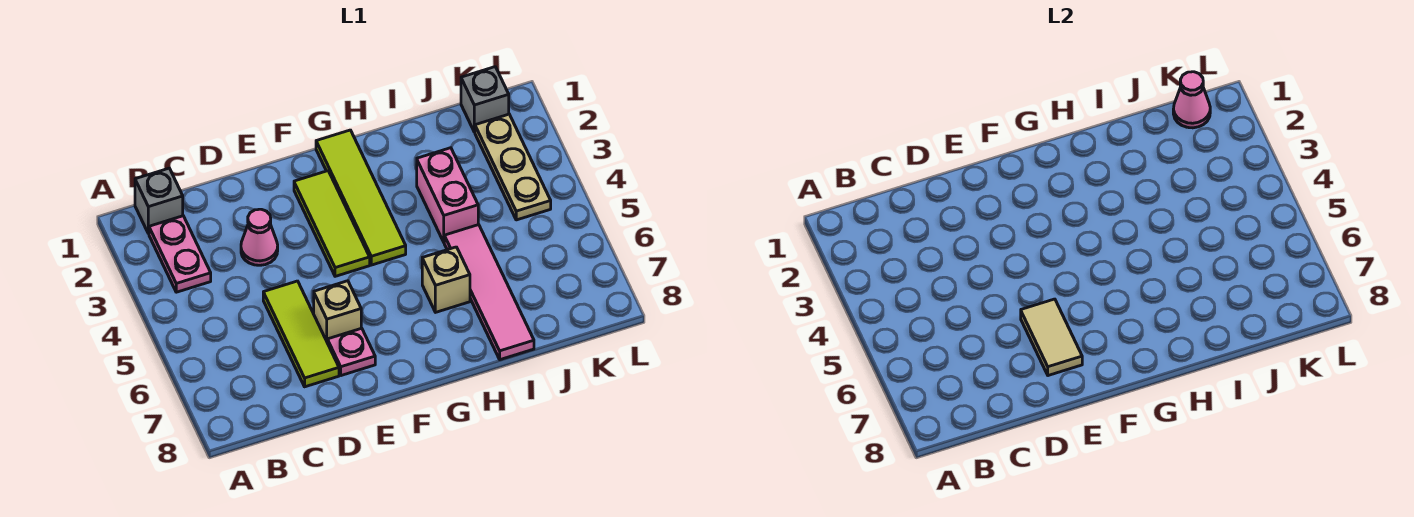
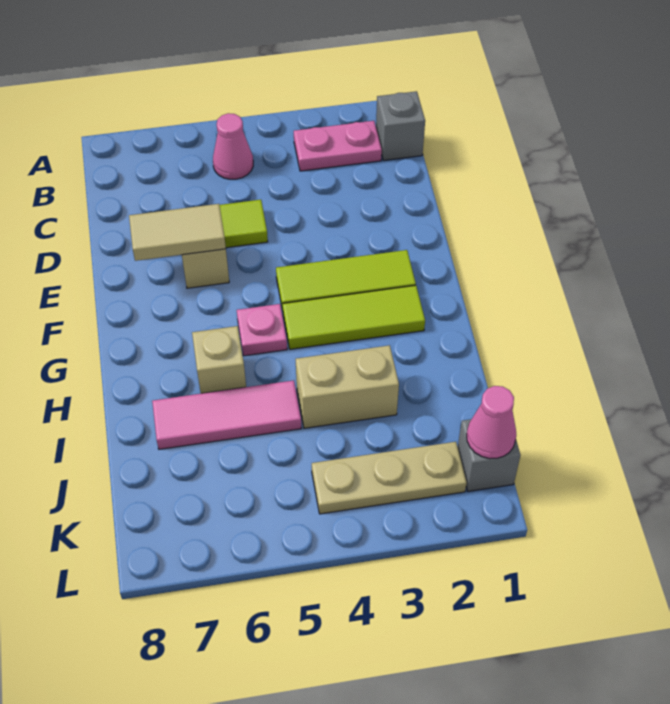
pink 1x1 cone [241,209,278,265] -> pink 1x1 cone moved to [213,113,253,179]
pink 1x1 plate [327,328,375,376] -> pink 1x1 plate moved to [237,304,287,356]
lime 1x4 tile [316,130,406,265] -> lime 1x3 tile [282,285,425,349]
pink 1x2 brick [417,148,478,242] -> tan 1x2 brick [296,345,399,428]
pink 1x4 tile [444,225,534,360] -> pink 1x3 tile [152,380,302,449]

